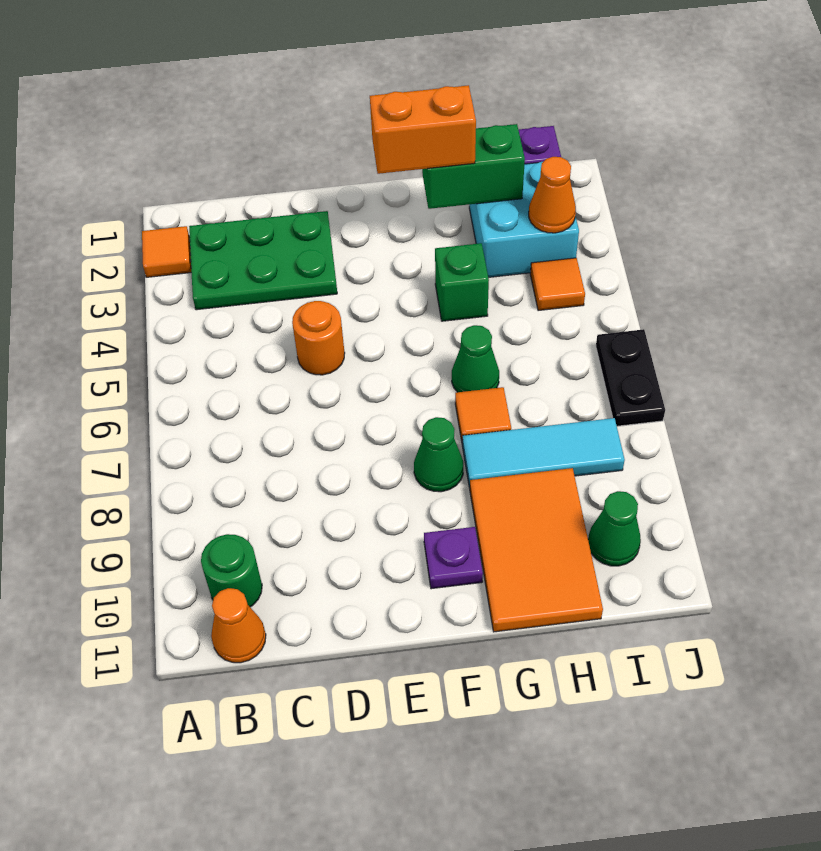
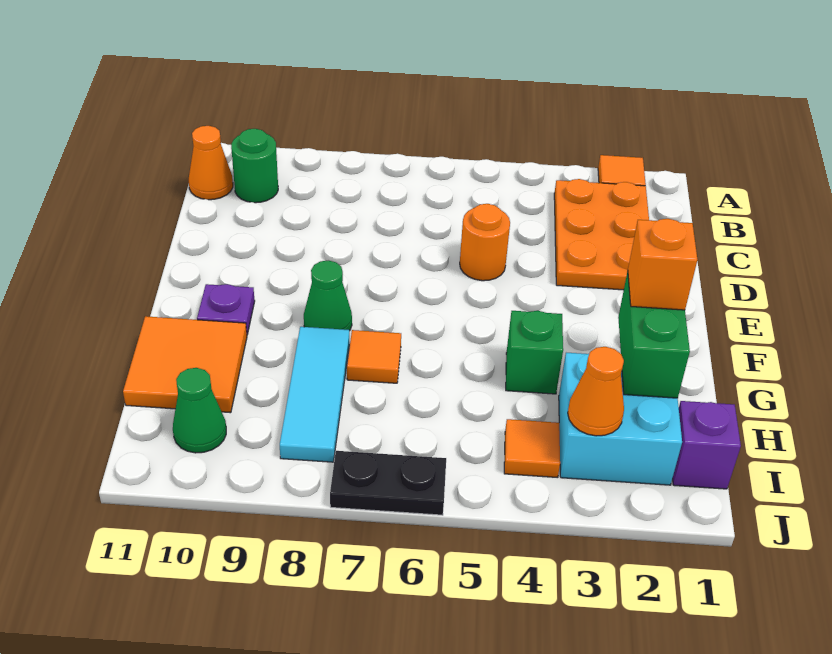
green 2x3 plate [189,211,337,310] -> orange 2x3 plate [554,179,649,290]
orange 1x2 brick [370,85,476,174] -> orange 1x1 brick [628,219,697,310]
green 1x1 cone [452,325,499,392] -> none
orange 2x3 tile [470,468,603,632] -> orange 2x2 tile [123,316,247,413]

